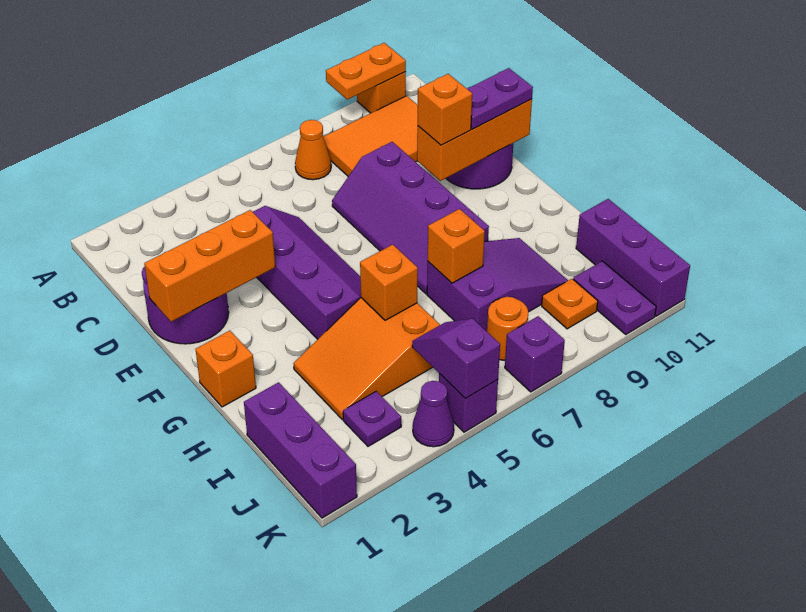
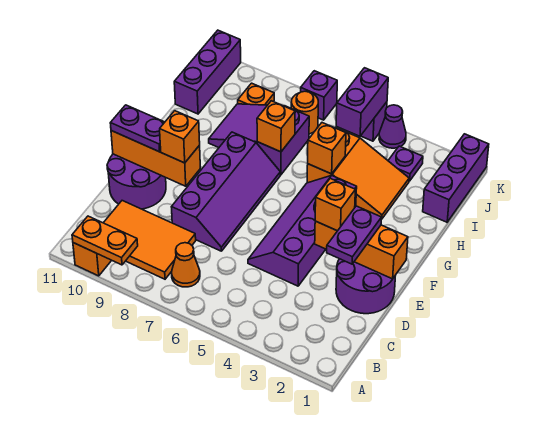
orange 1x1 brick [196,331,256,407] -> orange 1x1 brick moved to [315,179,355,231]
purple 1x2 slope [412,319,500,399] -> purple 1x2 brick [336,68,388,136]
purple 1x2 plate [573,261,656,334] -> purple 1x2 plate moved to [327,206,381,264]

